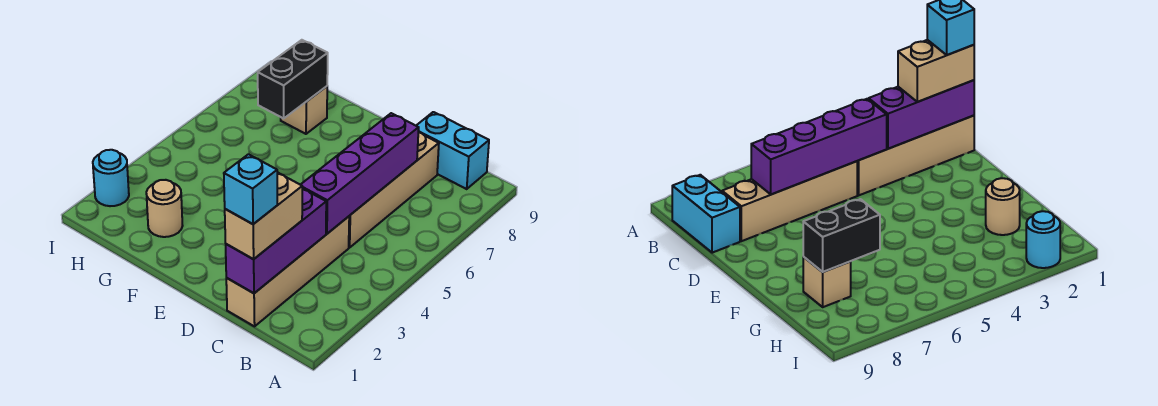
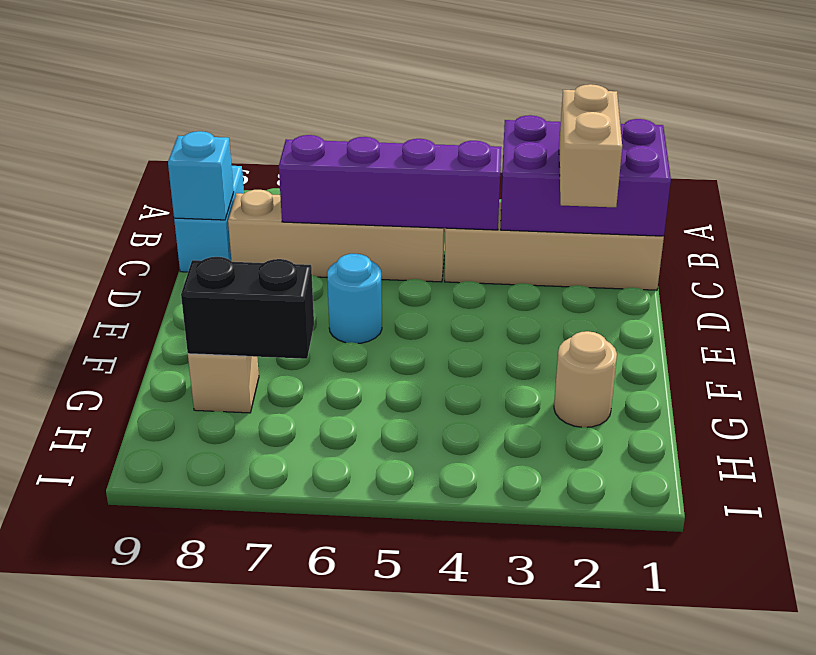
purple 1x3 brick [226,188,326,293] -> purple 2x3 brick [501,115,671,236]
tan 1x2 brick [225,172,302,259] -> tan 1x2 brick turned to [559,84,622,207]
cyan 1x1 brick [224,154,277,224] -> cyan 1x1 brick moved to [168,131,234,220]
cyan 1x1 round brick [93,150,129,206] -> cyan 1x1 round brick moved to [327,254,382,343]

